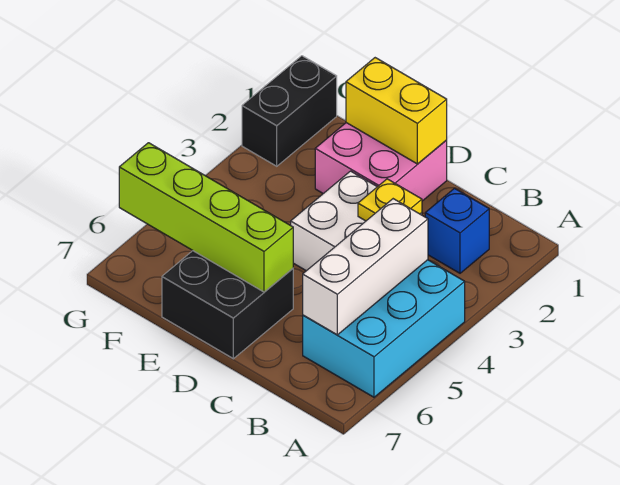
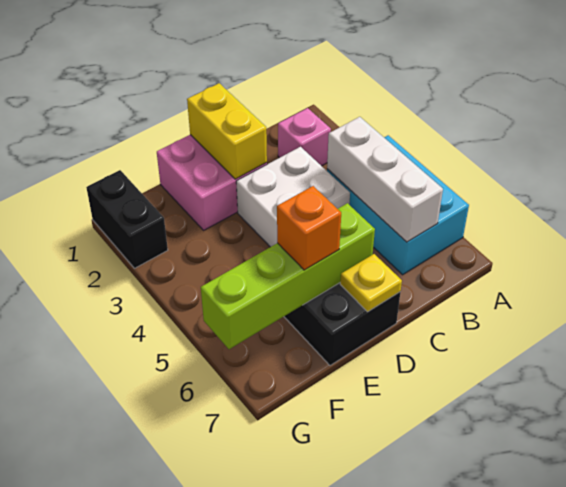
blue 1x1 brick [425,188,489,273] -> pink 1x1 brick [278,108,331,166]
yellow 1x1 plate [358,179,422,221] -> yellow 1x1 plate moved to [340,254,402,312]
yellow 1x2 brick [346,58,447,164] -> yellow 1x2 brick turned to [187,83,267,179]
none -> orange 1x1 brick [277,186,341,270]

